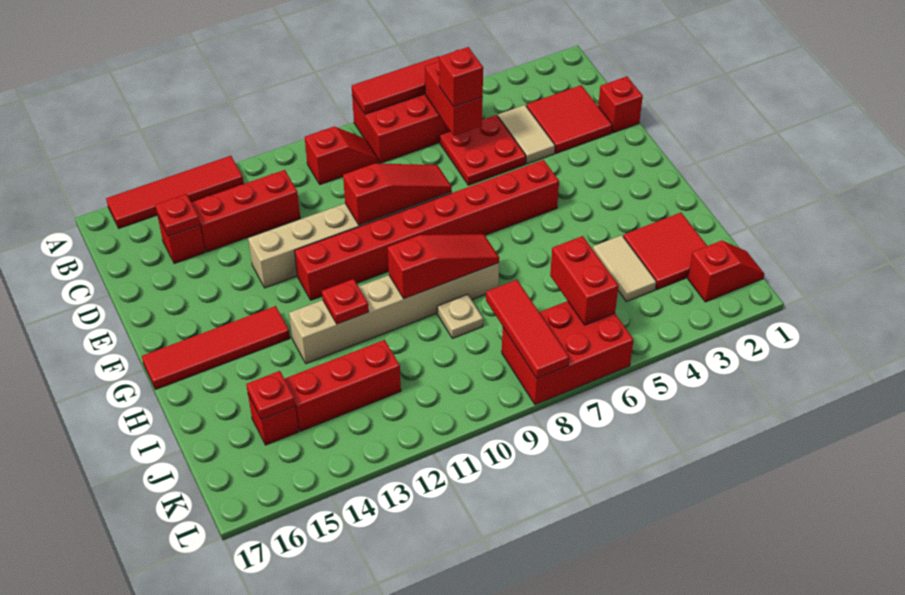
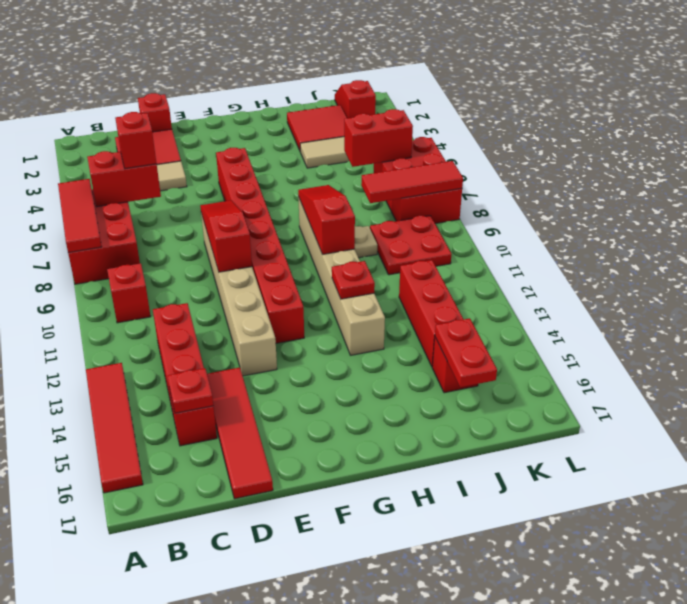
red 2x2 plate [440,115,526,185] -> red 2x2 plate moved to [370,216,451,275]
red 1x4 tile [142,306,290,390] -> red 1x4 tile moved to [207,368,273,499]
red 1x1 plate [246,371,295,419] -> red 1x2 plate [435,318,497,387]

